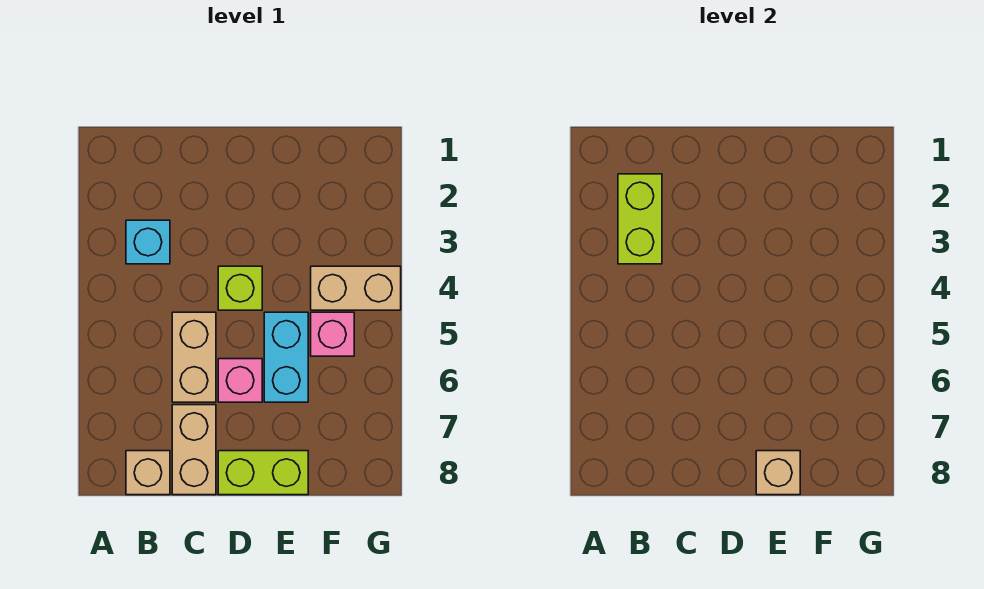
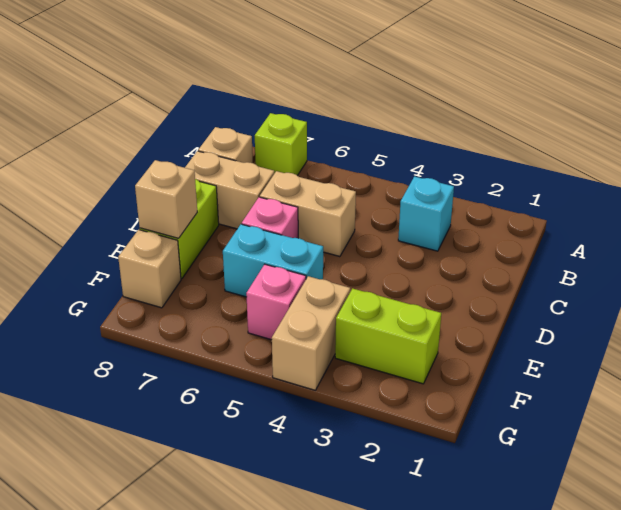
lime 1x2 brick [618,174,662,264] -> lime 1x2 brick moved to [335,288,441,384]
lime 1x1 brick [218,266,262,310] -> lime 1x1 brick moved to [255,113,307,176]
none -> tan 1x1 brick [118,230,181,308]

